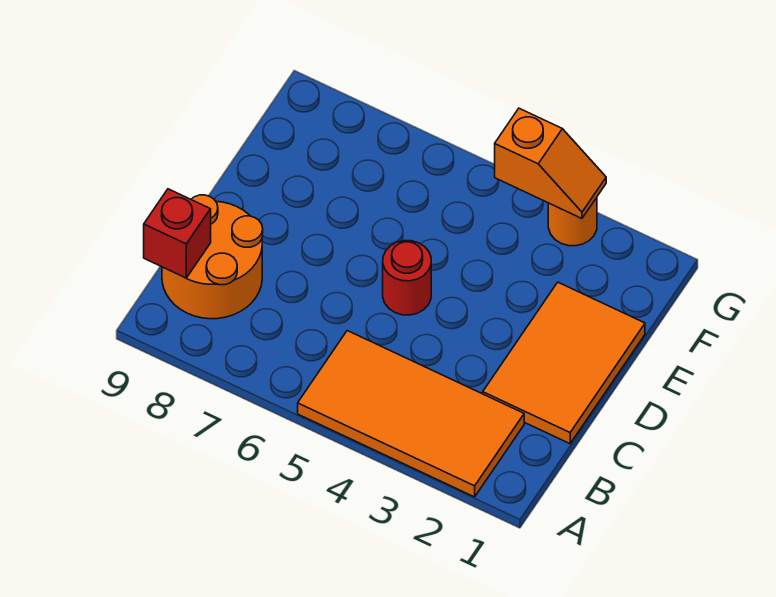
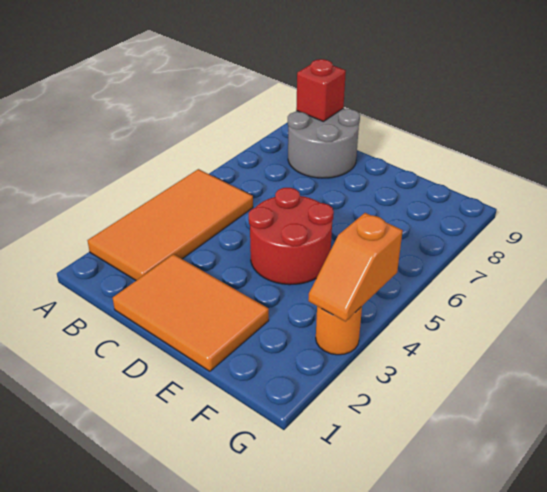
orange 2x2 round brick [162,195,263,319] -> grey 2x2 round brick [288,108,360,178]
red 1x1 round brick [383,241,431,315] -> red 2x2 round brick [249,188,334,285]

